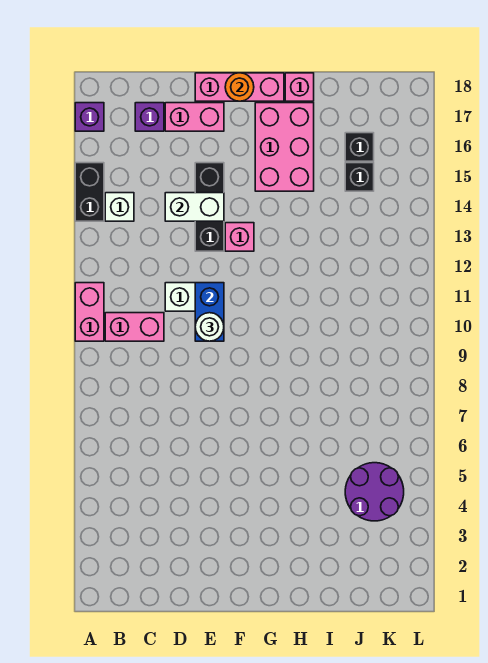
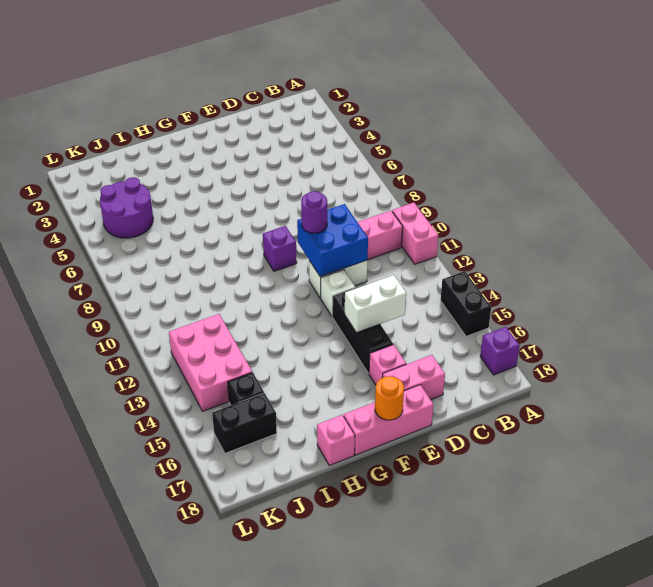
white 1x1 brick [105,193,134,221] -> white 1x1 brick moved to [321,270,355,316]
purple 1x1 brick [135,103,164,131] -> purple 1x1 brick moved to [263,226,297,271]
blue 1x2 brick [195,283,224,341] -> blue 2x2 brick [297,204,368,277]
white 1x1 round brick [195,313,224,341] -> purple 1x1 round brick [301,191,327,233]
pink 1x1 brick [225,223,254,251] -> pink 1x1 brick moved to [369,345,406,385]
pink 2x3 brick [255,103,314,191] -> pink 2x3 brick moved to [169,314,252,411]
black 1x1 brick [345,133,374,161] -> black 1x2 brick [212,393,277,453]

